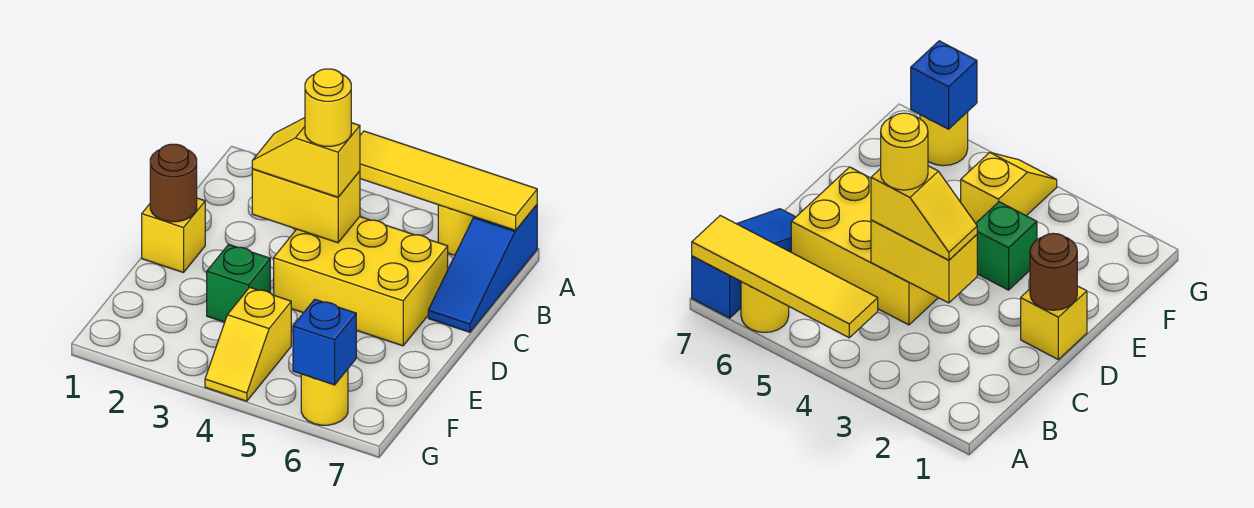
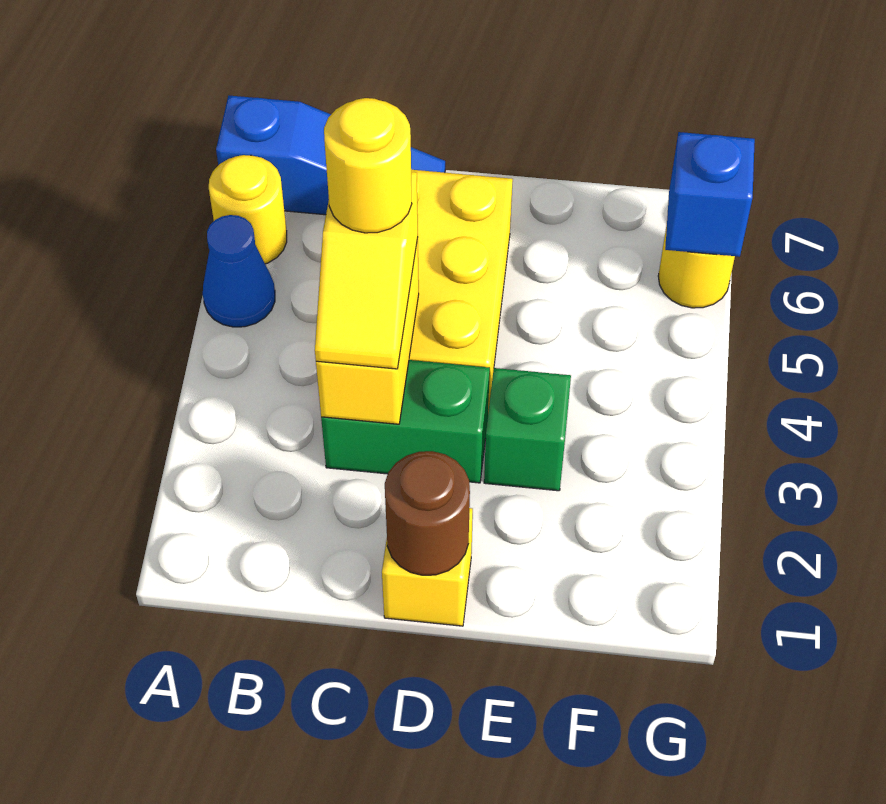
yellow 1x4 tile [360,131,537,230] -> none
none -> blue 1x1 cone [203,215,275,327]
none -> green 1x2 brick [321,360,490,483]
yellow 1x2 slope [205,287,291,401] -> none

